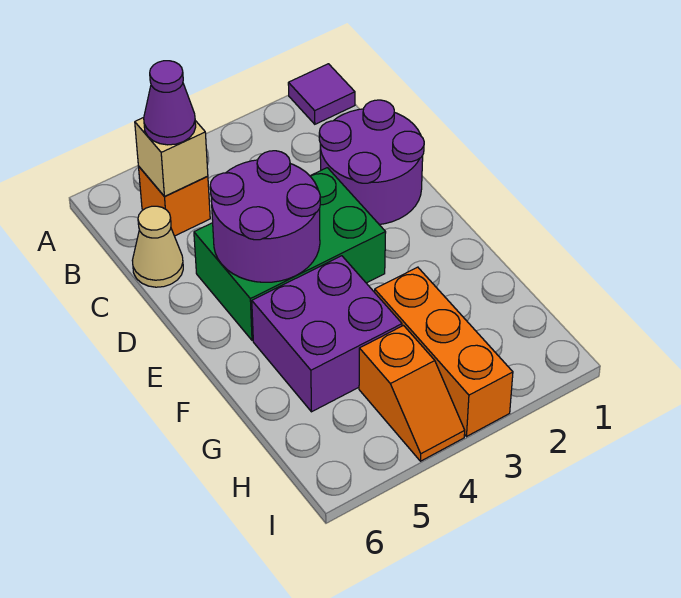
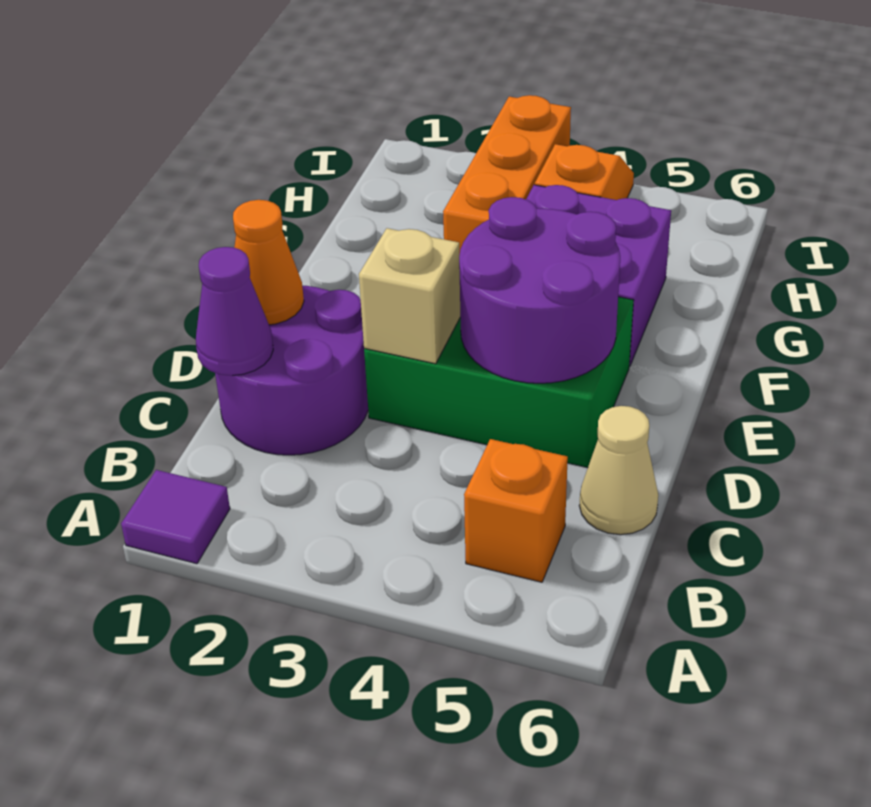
tan 1x1 brick [135,118,208,196] -> tan 1x1 brick moved to [359,228,460,364]
purple 1x1 cone [144,61,196,145] -> purple 1x1 cone moved to [196,247,273,376]
none -> orange 1x1 cone [233,200,304,325]

